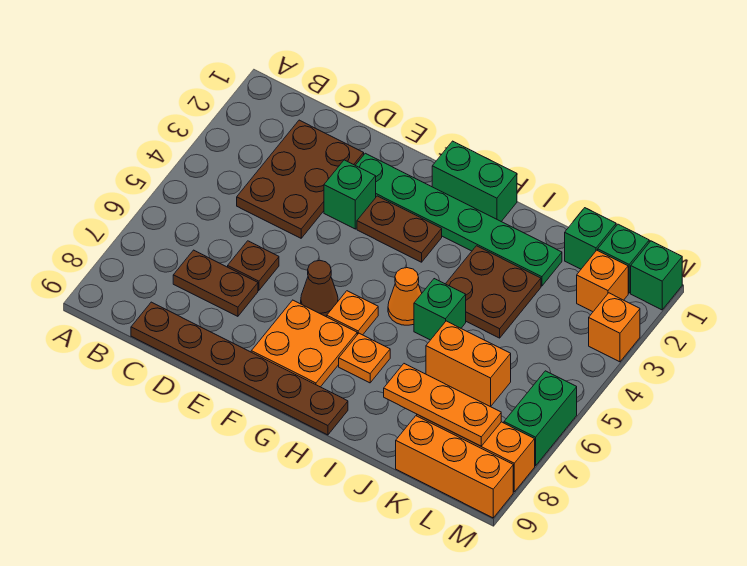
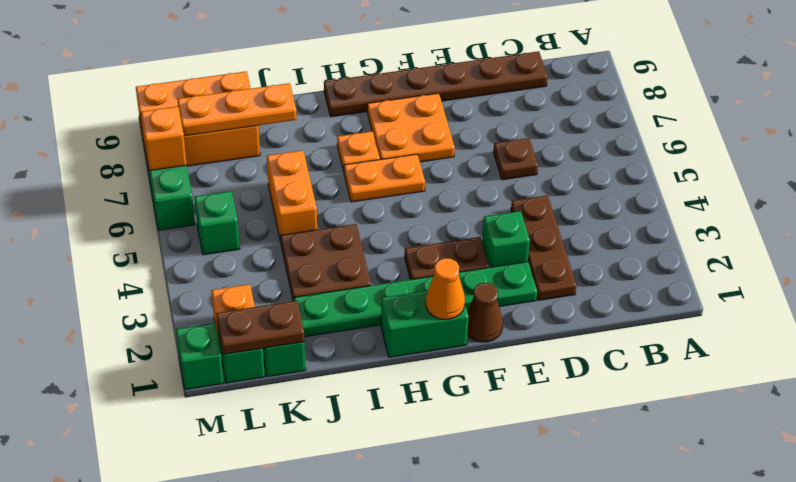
brown 2x3 plate [237,120,364,238] -> brown 1x3 plate [511,195,576,300]
brown 1x2 plate [173,250,258,316] -> brown 1x2 plate moved to [216,301,304,354]
brown 1x1 cone [301,260,338,317] -> brown 1x1 cone moved to [467,283,503,342]
orange 1x1 plate [327,291,378,335] -> orange 1x2 plate [344,154,425,202]
orange 1x1 cone [388,268,422,325] -> orange 1x1 cone moved to [426,258,465,319]
green 1x1 brick [414,279,466,340] -> green 1x1 brick moved to [194,191,240,255]
orange 1x2 brick [426,321,511,407] -> orange 1x2 brick turned to [267,150,317,242]
orange 1x1 brick [589,293,640,362] -> orange 1x1 brick moved to [141,107,187,171]

